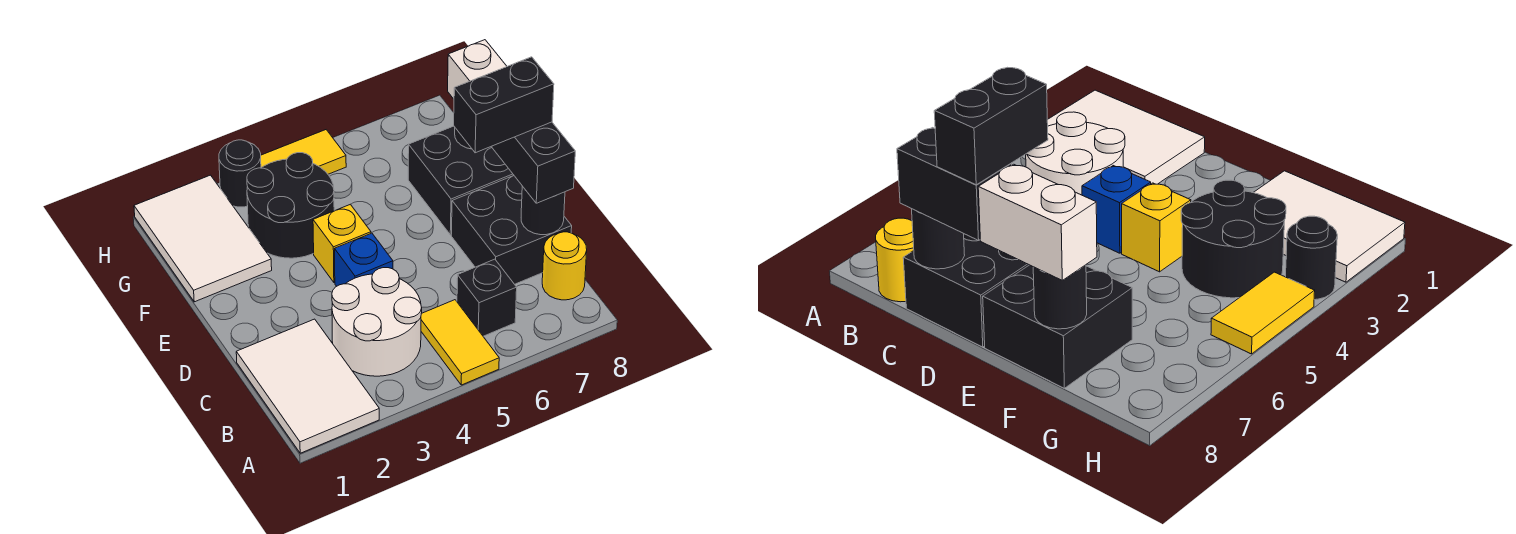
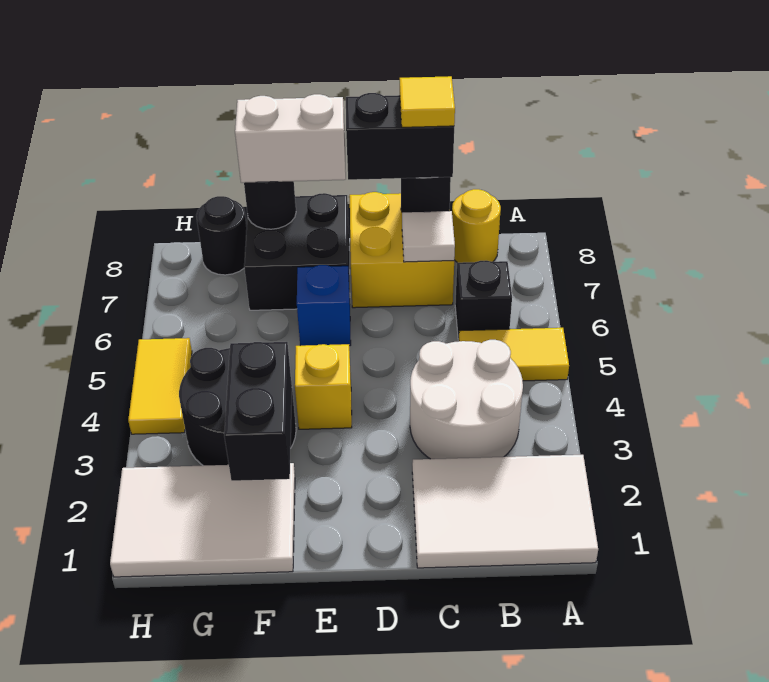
black 2x2 brick [451,176,572,284] -> yellow 2x2 brick [350,192,454,308]
none -> white 1x1 tile [402,211,455,262]
none -> yellow 1x1 tile [400,76,455,127]
blue 1x1 brick [335,233,393,286] -> blue 1x1 brick moved to [297,265,351,346]
black 1x2 brick [454,57,554,153] -> black 1x2 brick moved to [224,342,292,481]
black 1x1 round brick [219,140,261,207] -> black 1x1 round brick moved to [196,196,247,275]

